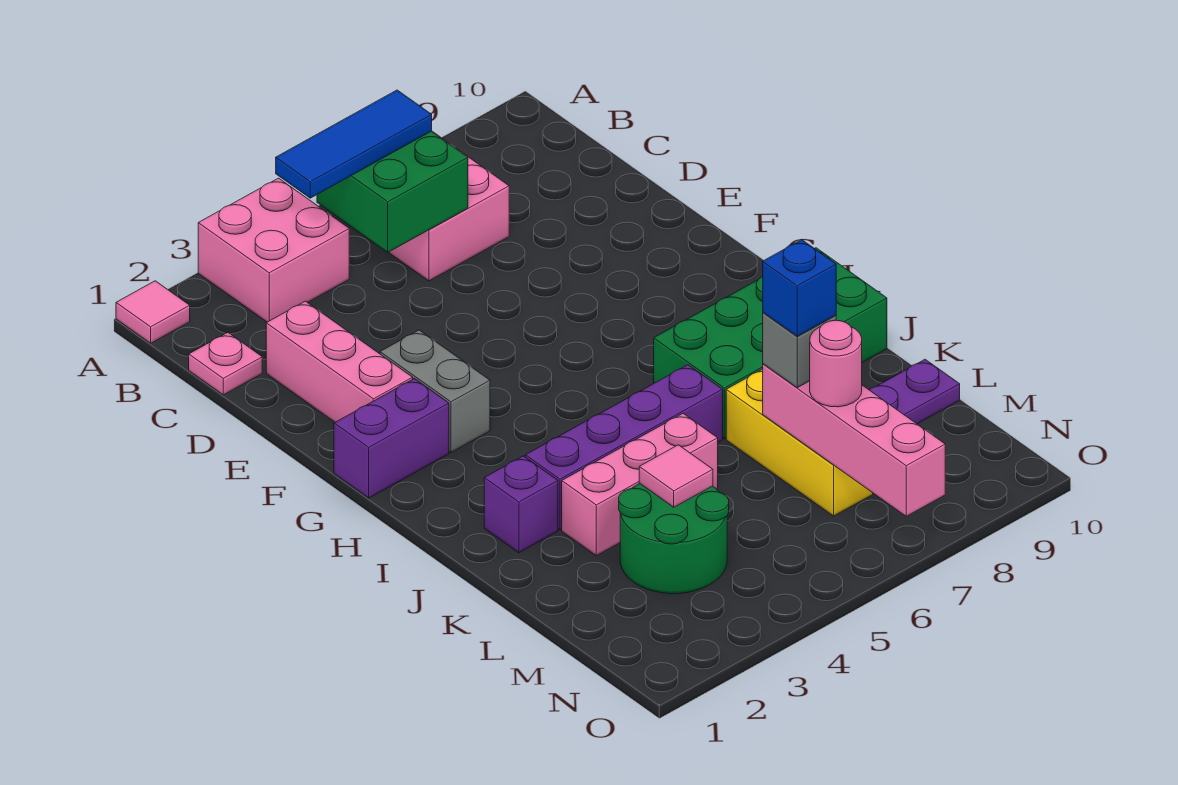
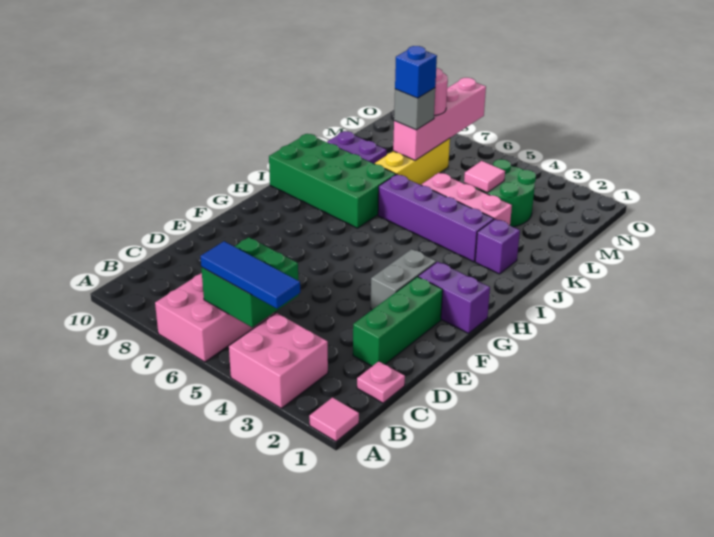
pink 1x3 brick [266,301,413,422] -> green 1x3 brick [353,277,443,366]

